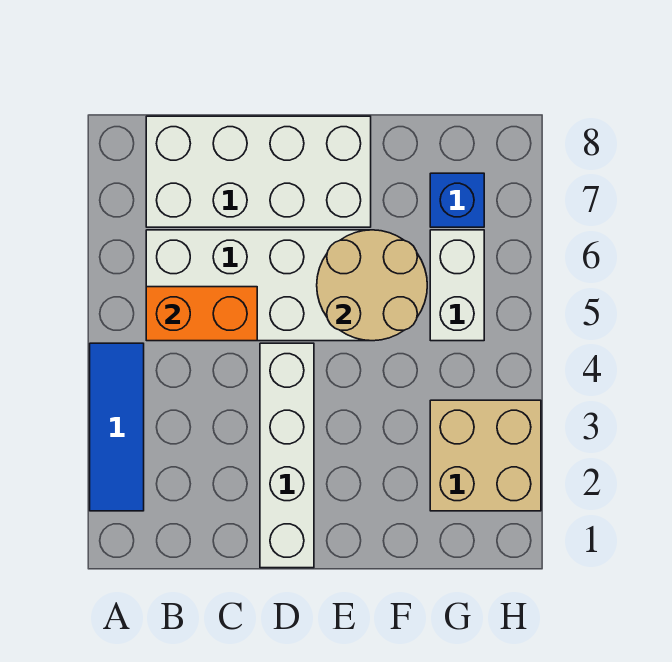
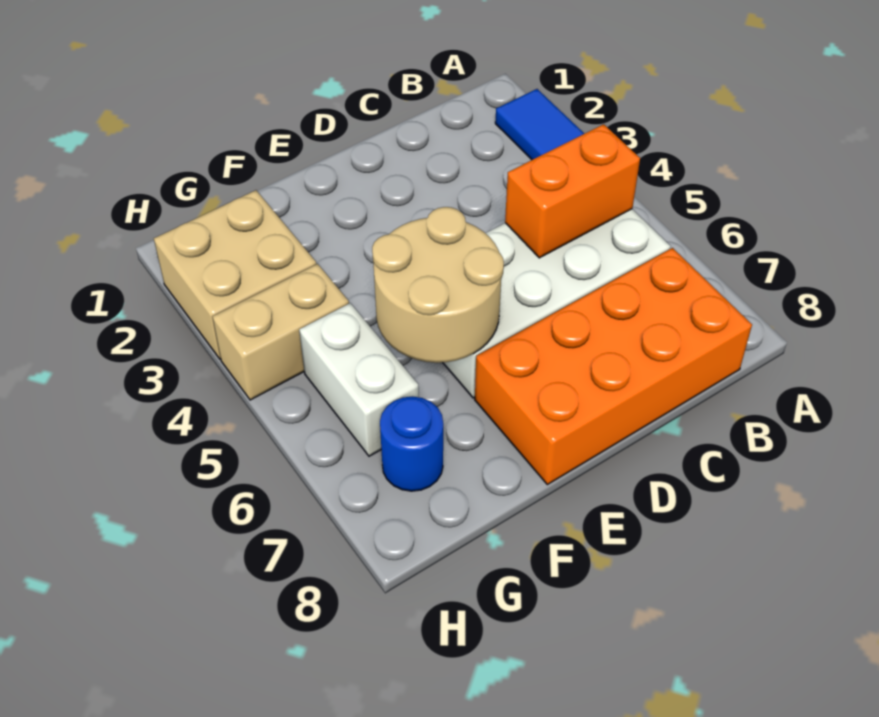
white 2x4 brick [146,116,371,227] -> orange 2x4 brick [475,248,752,485]
white 1x4 brick [260,343,314,568] -> none
none -> tan 1x2 brick [213,264,349,400]
blue 1x1 brick [430,173,484,227] -> blue 1x1 round brick [380,396,443,491]

